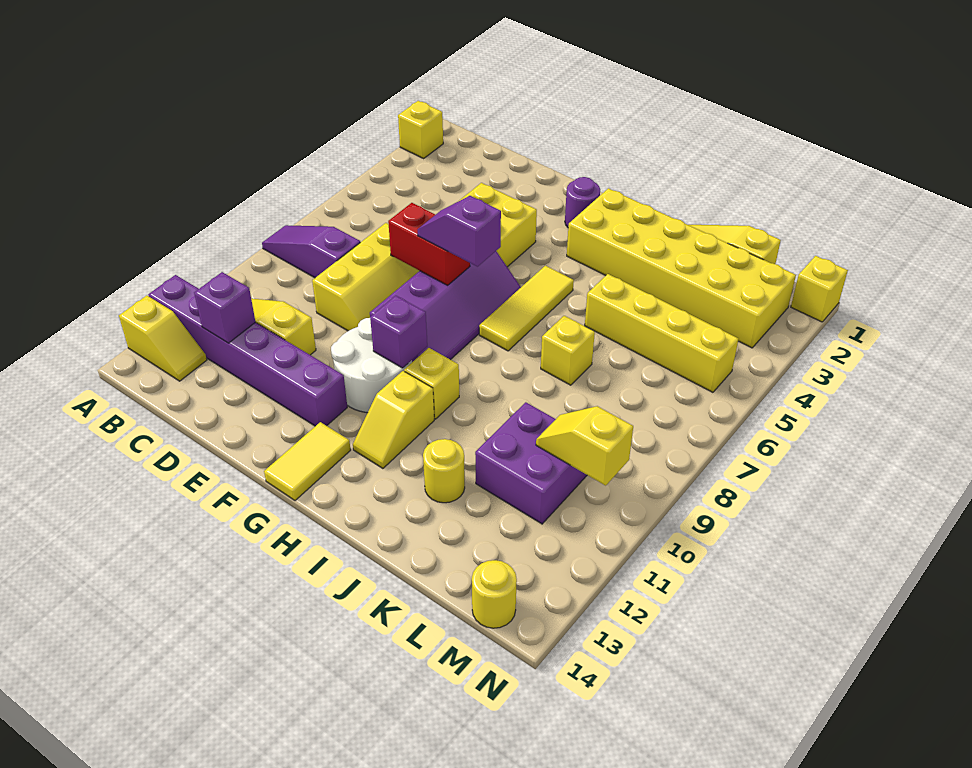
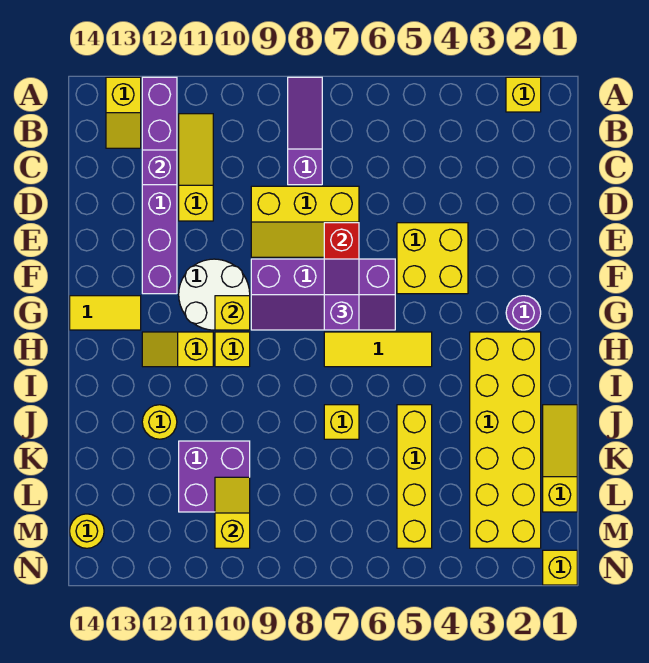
purple 1x1 brick [370,296,427,368] -> yellow 1x1 brick [215,296,250,330]

